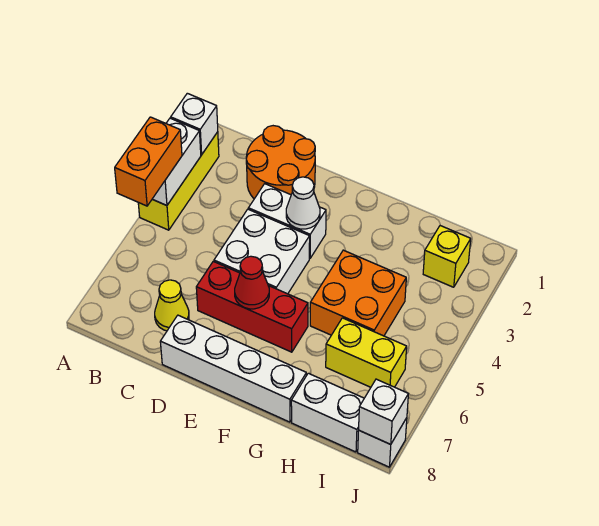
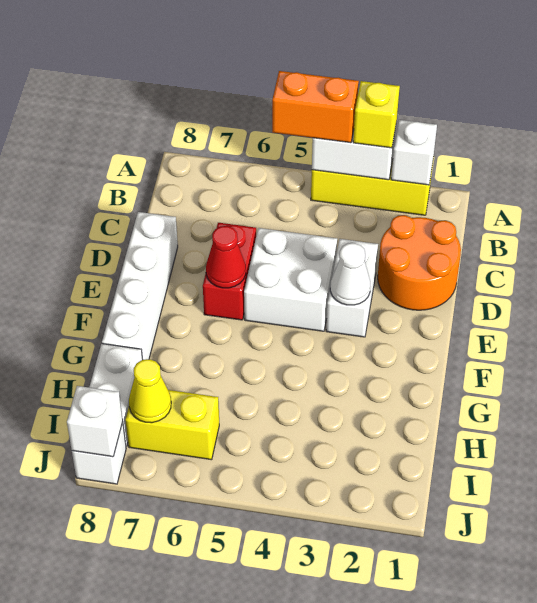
yellow 1x1 cone [155,280,189,331] -> yellow 1x1 cone moved to [129,359,171,423]
red 1x3 brick [196,261,308,352] -> red 1x2 brick [203,223,256,320]
orange 2x2 brick [310,250,406,336] -> none
yellow 1x2 brick [326,318,407,387] -> yellow 1x2 brick turned to [125,390,219,460]
yellow 1x1 brick [423,226,471,287] -> yellow 1x1 brick moved to [353,81,400,148]

